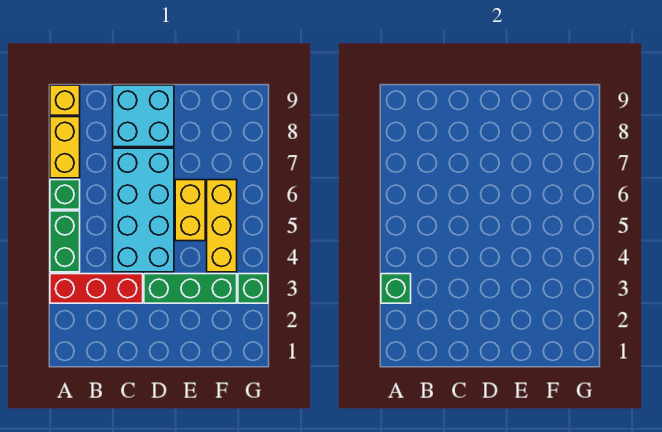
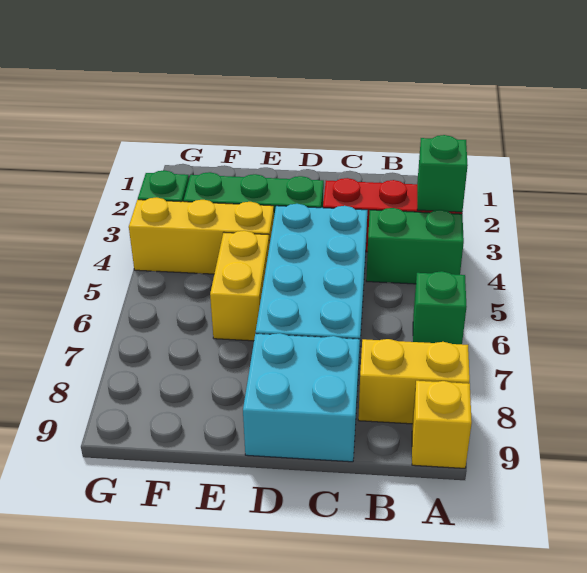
green 1x2 brick [50,211,80,272] -> green 1x2 brick turned to [366,208,464,284]
yellow 1x2 brick [50,117,80,178] -> yellow 1x2 brick turned to [358,339,470,424]
yellow 1x3 brick [207,180,237,272] -> yellow 1x3 brick turned to [129,197,274,274]

